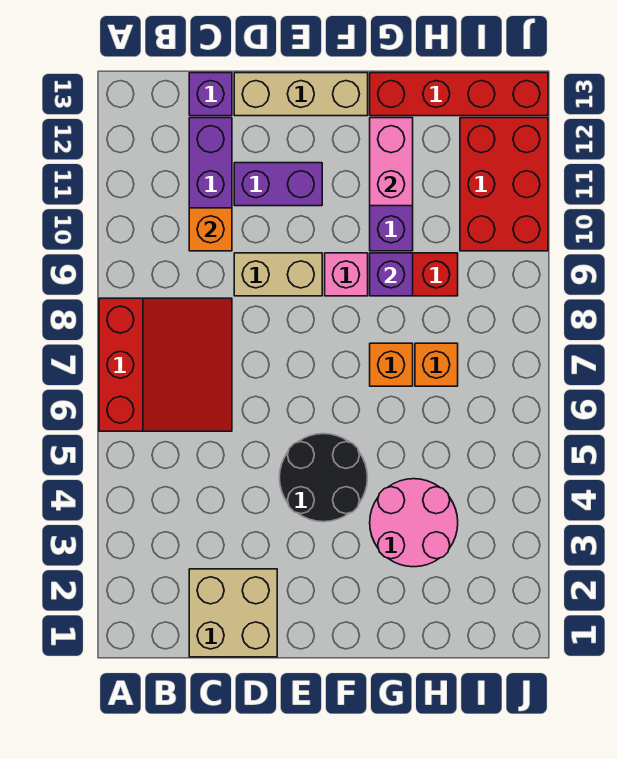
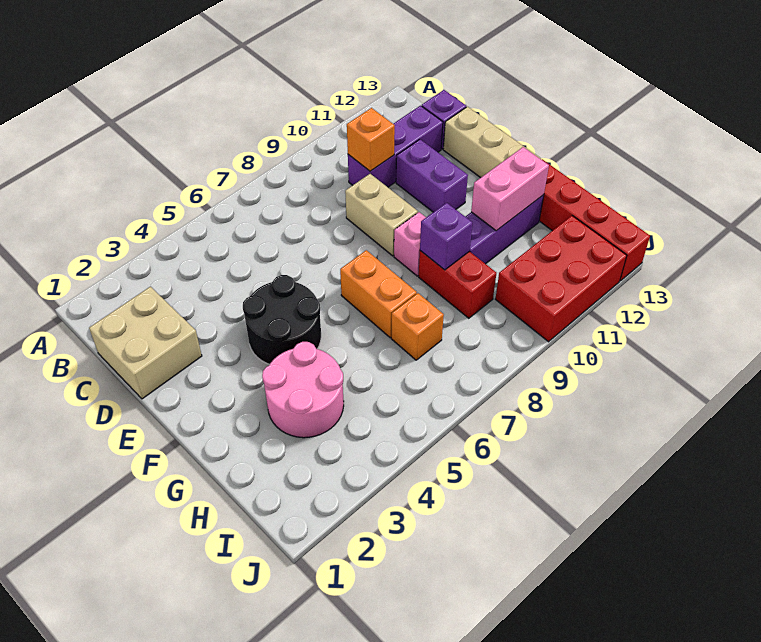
red 3x3 slope [99,298,232,431] -> none
orange 1x1 brick [370,343,413,386] -> orange 1x2 brick [340,250,417,338]

